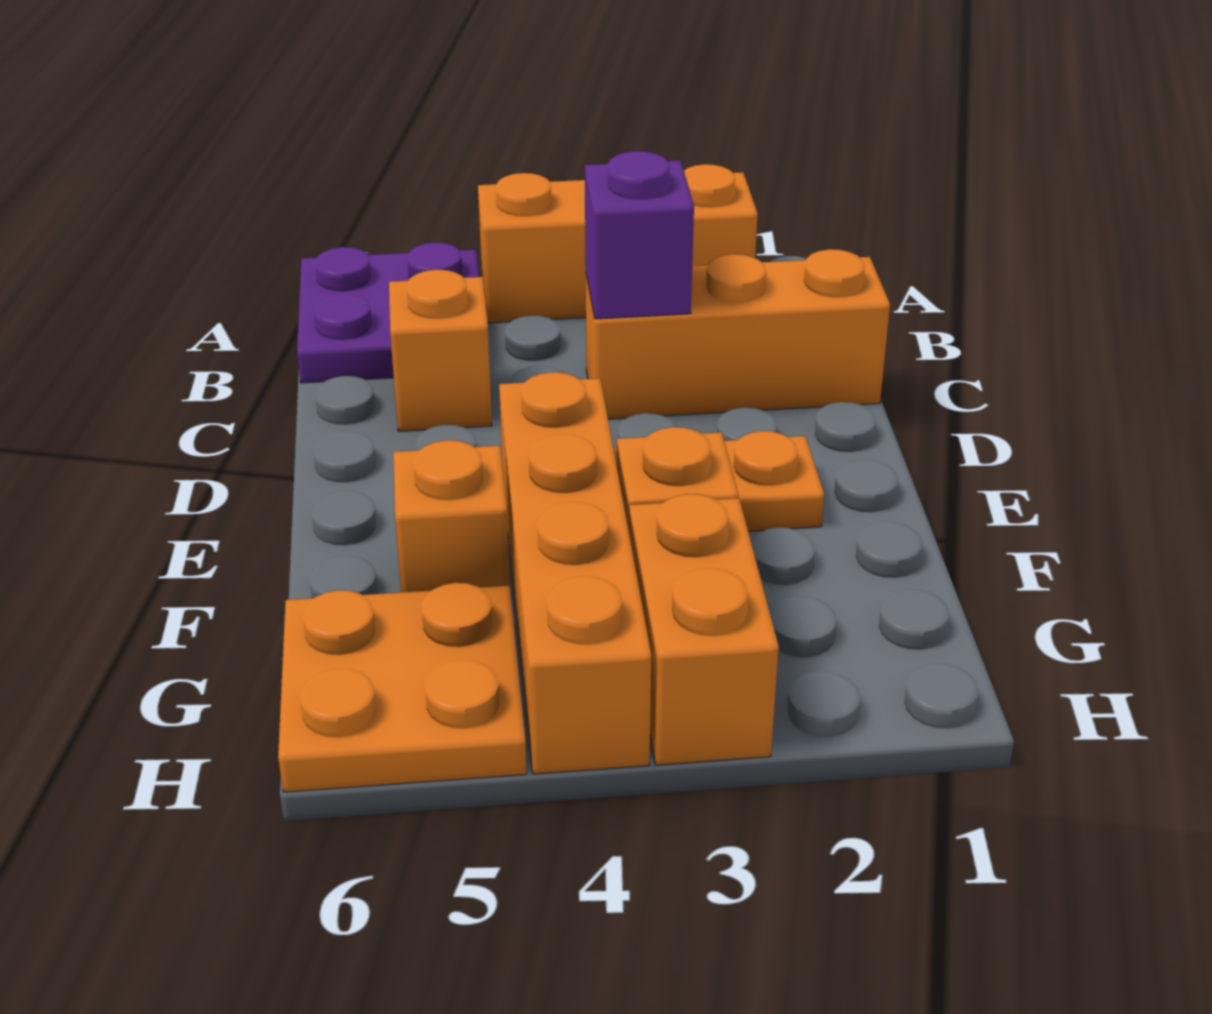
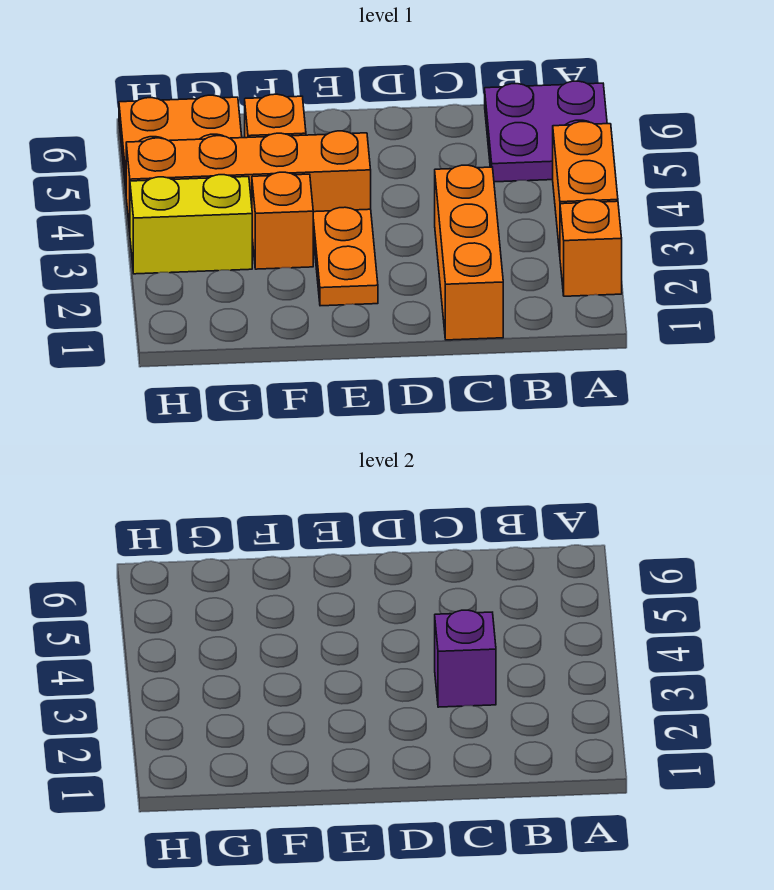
orange 1x1 brick [389,270,492,431] -> none
orange 1x2 brick [629,494,779,765] -> yellow 1x2 brick [130,175,252,274]

